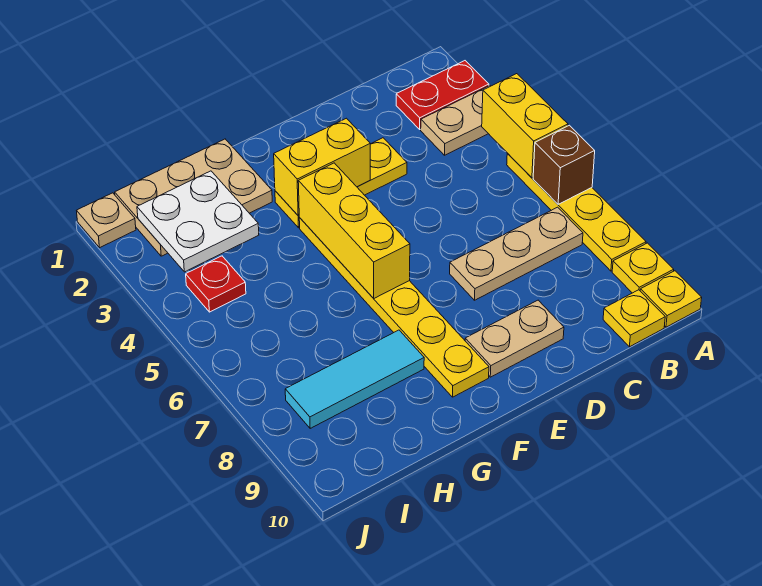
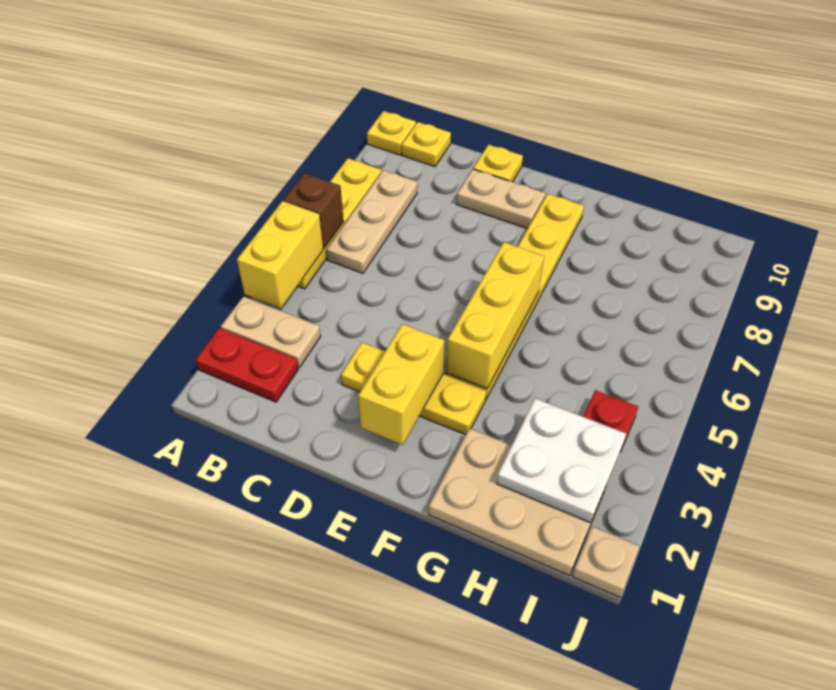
yellow 1x1 plate [612,243,674,293] -> yellow 1x1 plate moved to [473,145,523,182]
tan 1x3 plate [450,207,583,300] -> tan 1x3 plate turned to [326,170,417,273]
yellow 1x2 brick [274,118,370,216] -> yellow 1x2 brick turned to [358,324,444,445]
cyan 1x3 tile [285,330,424,428] -> none

